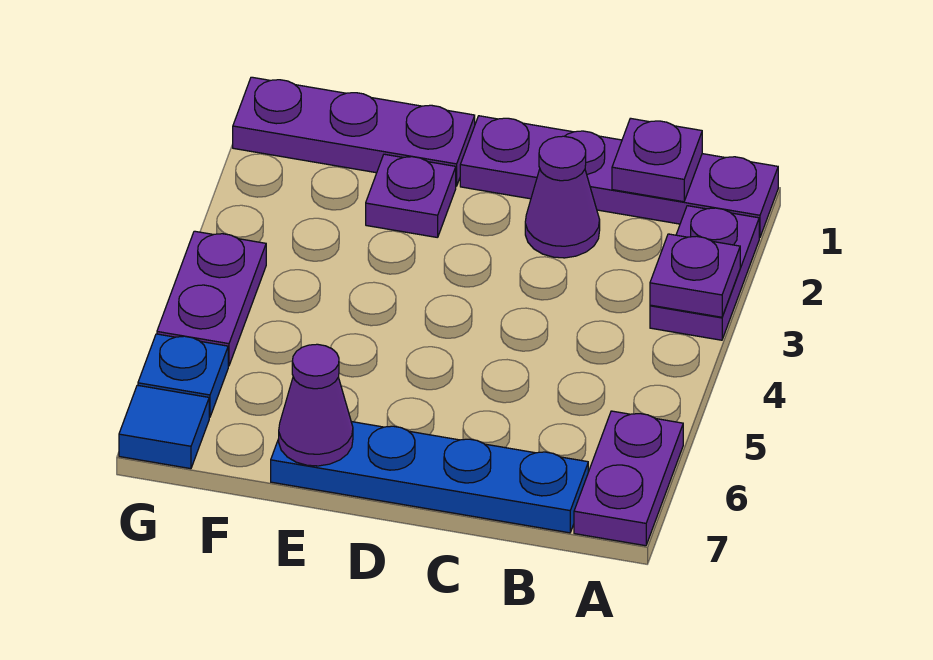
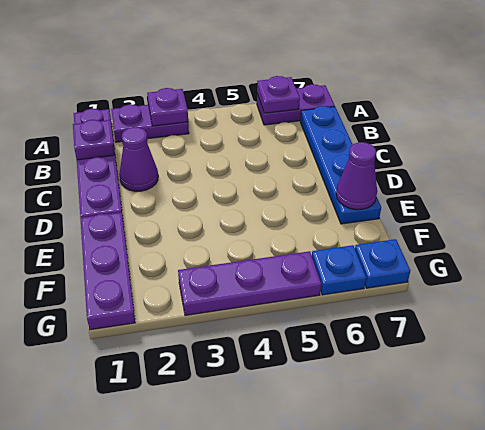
purple 1x1 plate [366,154,456,238] -> purple 1x1 plate moved to [257,76,300,113]
purple 1x2 plate [157,231,266,366] -> purple 1x3 plate [178,251,321,315]
blue 1x1 tile [119,385,209,469] -> blue 1x1 plate [355,239,410,288]

